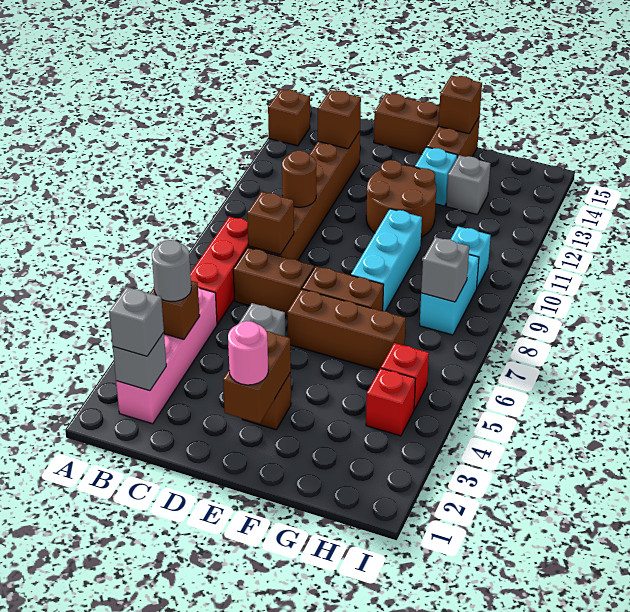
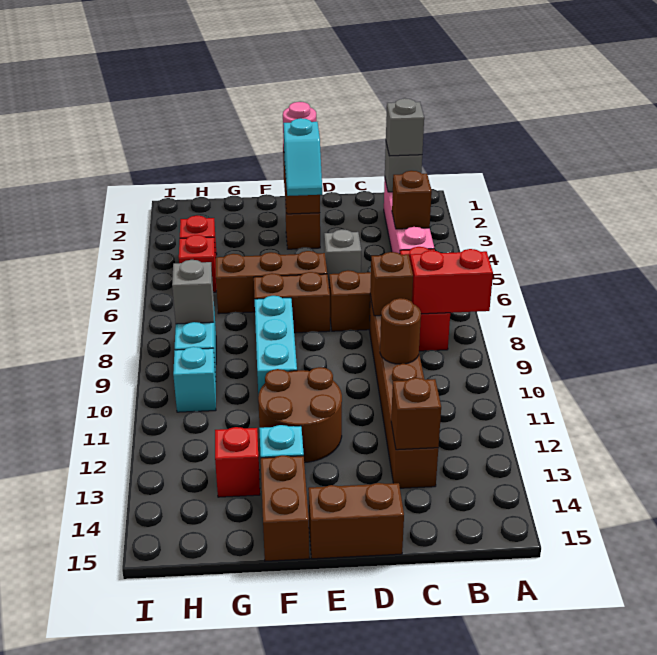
none -> red 1x2 brick [410,249,493,314]
brown 1x1 brick [268,89,310,146] -> none
grey 1x1 round brick [152,240,191,302] -> none
none -> cyan 1x2 slope [283,118,322,196]
brown 1x1 brick [439,75,482,134] -> none
grey 1x1 brick [446,155,491,214] -> red 1x1 brick [215,427,260,497]

